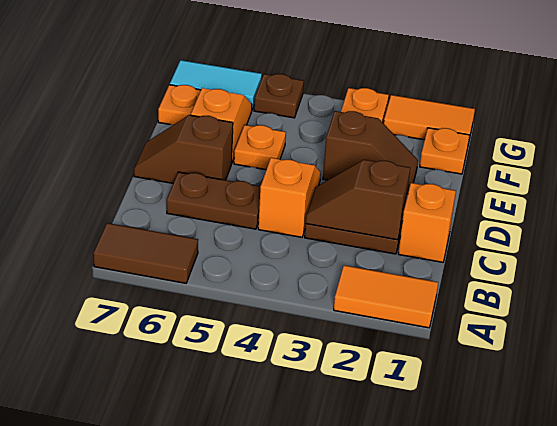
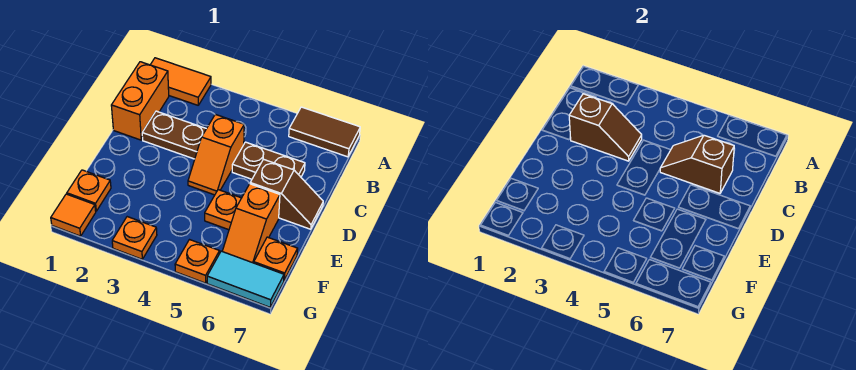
orange 1x1 brick [398,183,456,262] -> orange 1x2 brick [111,62,169,140]
brown 1x2 slope [323,111,418,194] -> brown 1x2 slope moved to [660,135,734,193]
orange 1x2 tile [384,95,475,140] -> orange 1x1 tile [51,194,96,236]
brown 1x1 plate [254,74,304,118] -> orange 1x1 plate [175,240,220,283]

